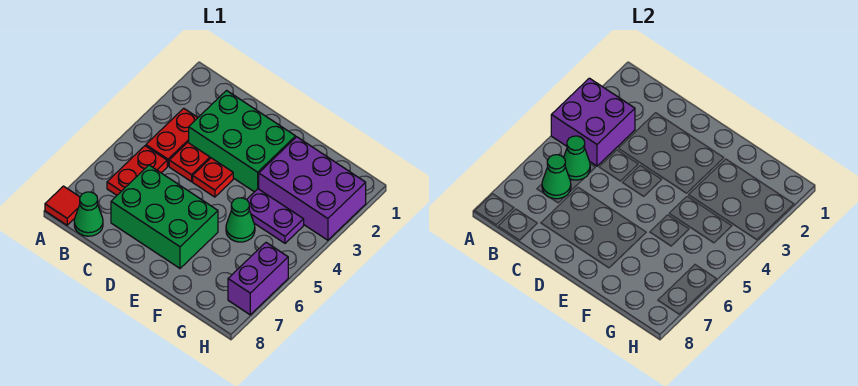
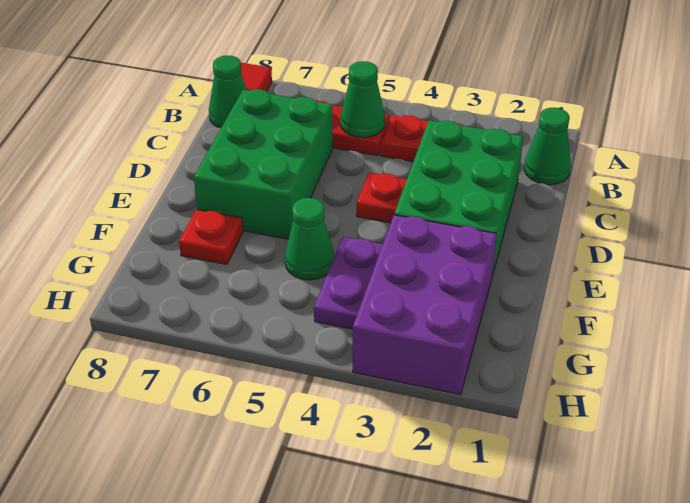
purple 2x2 brick [551,78,635,166] -> none
green 1x1 cone [542,155,571,199] -> green 1x1 cone moved to [524,108,571,185]
red 1x1 plate [169,142,210,182] -> red 1x1 plate moved to [179,209,243,265]
purple 1x2 brick [228,243,288,315] -> none

